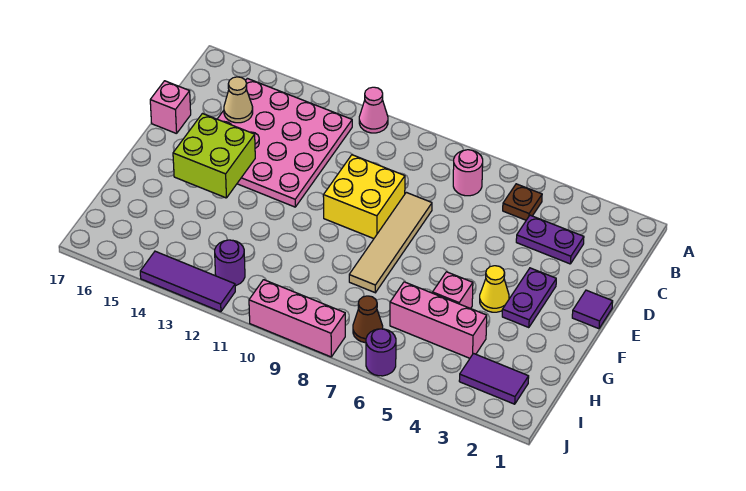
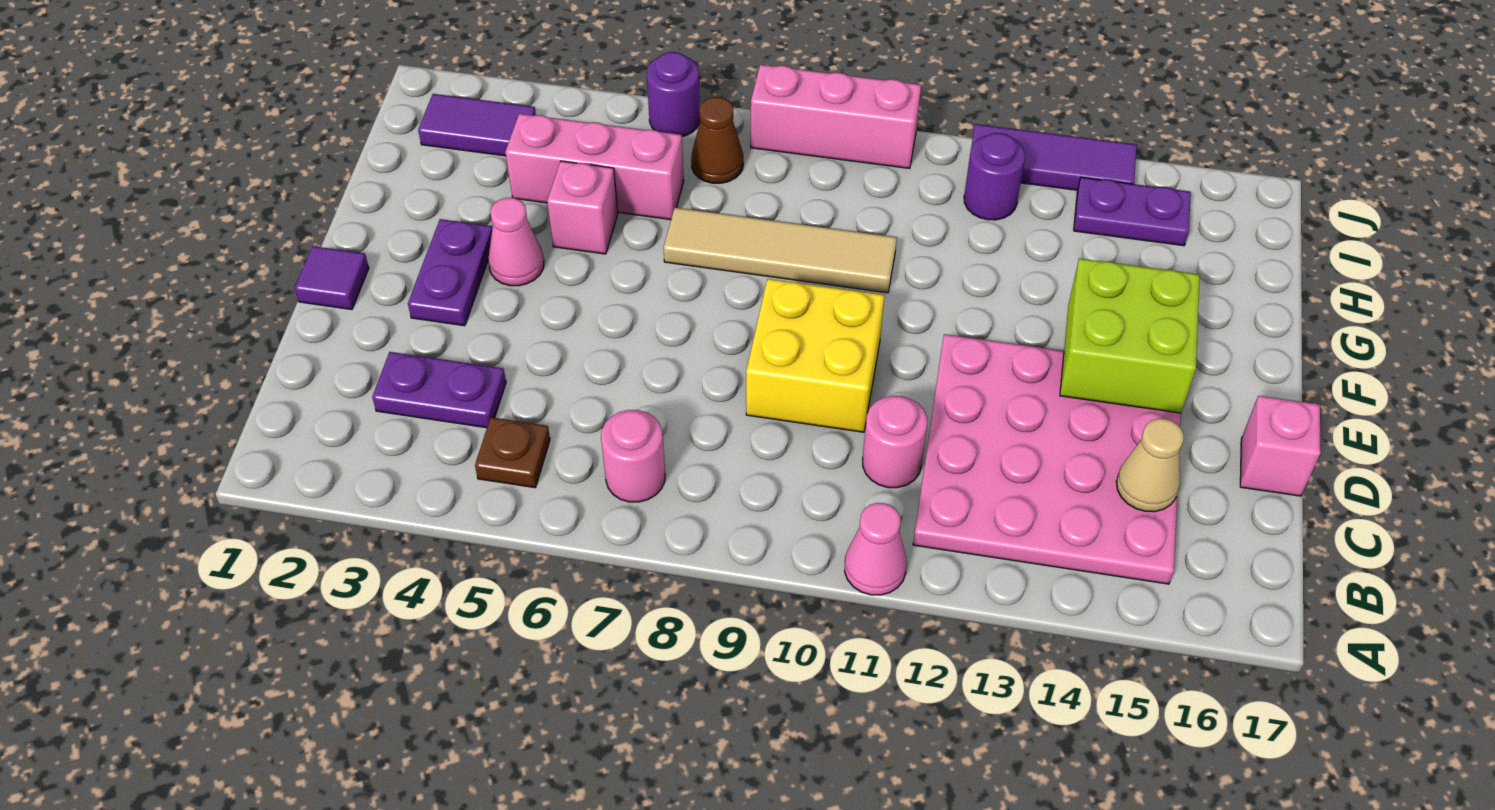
none -> pink 1x1 round brick [863,396,927,488]
tan 1x4 tile [349,192,432,293] -> tan 1x4 tile turned to [664,208,897,293]
yellow 1x1 cone [480,266,509,312] -> pink 1x1 cone [488,198,544,286]
none -> purple 1x2 plate [1074,177,1191,246]

